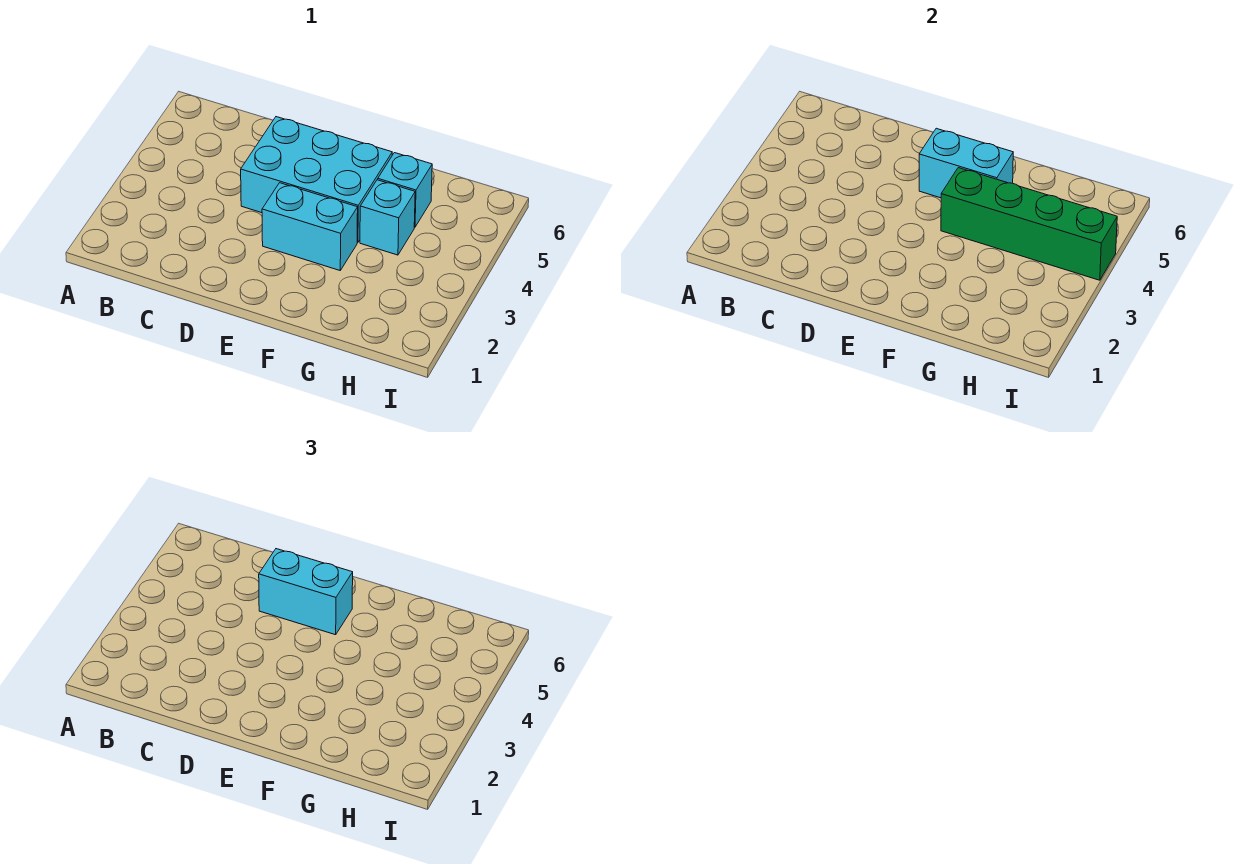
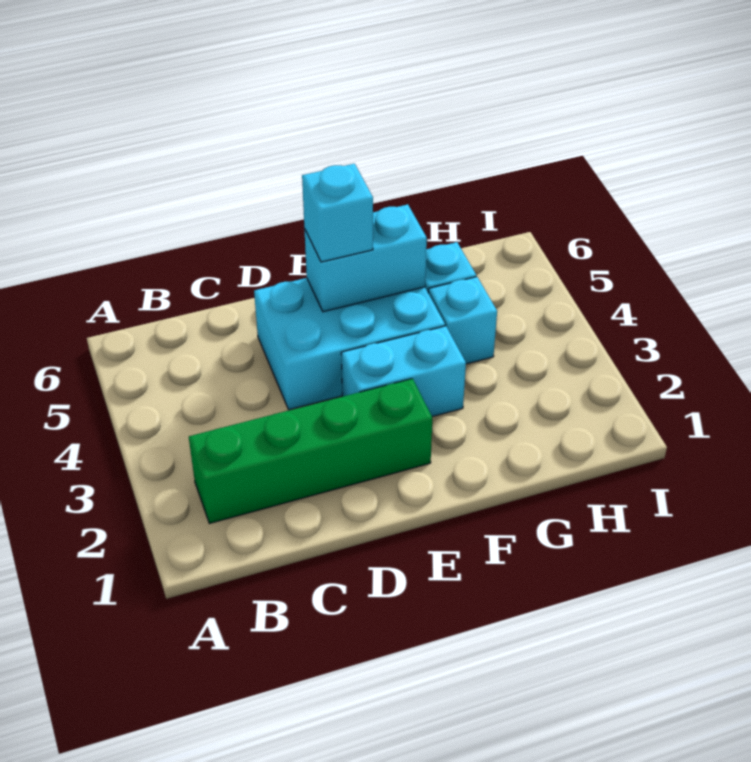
cyan 1x2 brick [259,549,353,635] -> cyan 1x1 brick [302,164,373,262]
green 1x4 brick [941,168,1117,280] -> green 1x4 brick moved to [189,379,432,524]

